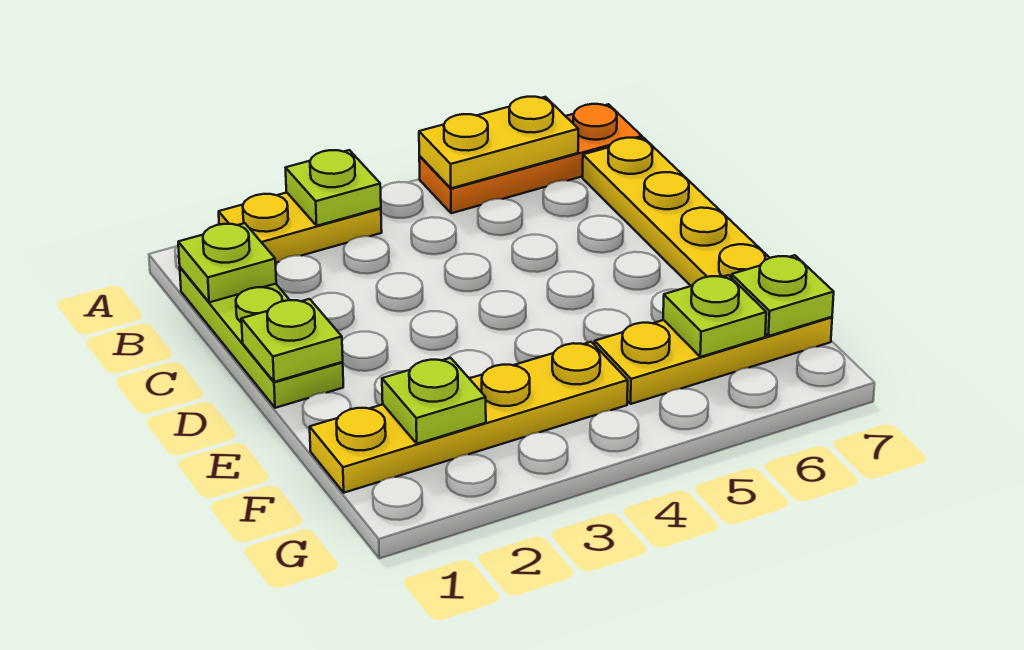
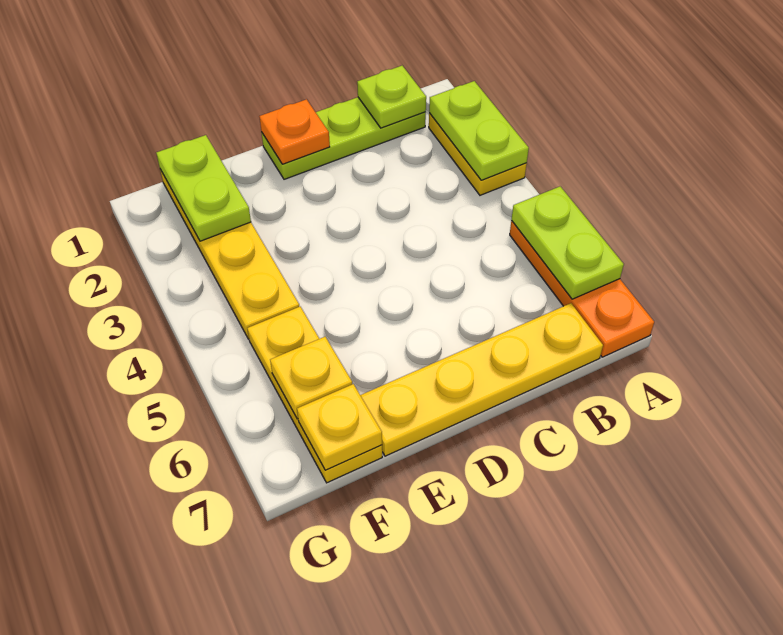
lime 1x1 plate [286,150,381,226] -> lime 1x2 plate [429,81,529,180]
yellow 1x2 plate [419,97,578,188] -> lime 1x2 plate [511,186,624,299]
lime 1x1 plate [241,299,343,382] -> orange 1x1 plate [259,99,330,164]
lime 1x1 plate [382,358,486,444] -> lime 1x2 plate [156,135,251,241]
lime 1x1 plate [663,275,766,357] -> yellow 1x1 plate [270,337,352,419]
lime 1x1 plate [731,255,834,336] -> yellow 1x1 plate [297,384,382,470]

